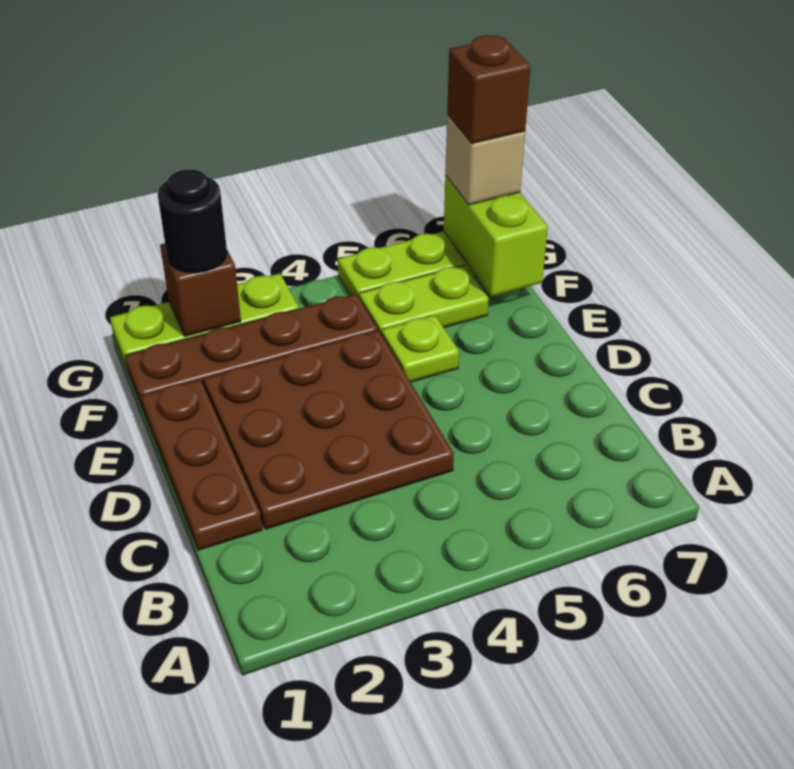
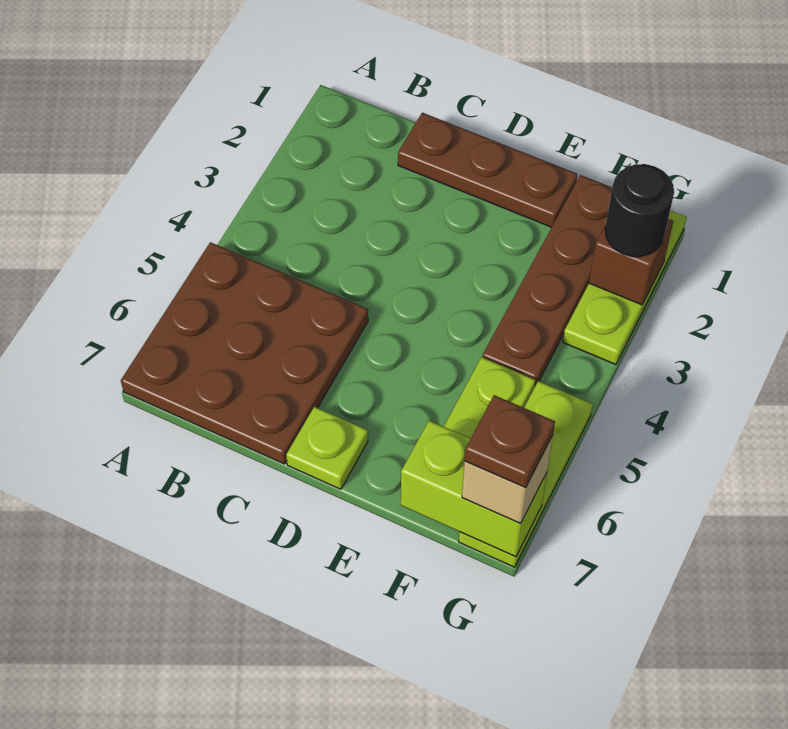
brown 3x3 plate [204,330,454,529] -> brown 3x3 plate moved to [121,242,368,464]
lime 1x1 plate [381,315,459,382] -> lime 1x1 plate moved to [286,407,368,489]
brown 1x1 brick [447,35,530,144] -> brown 1x1 plate [465,395,555,488]

